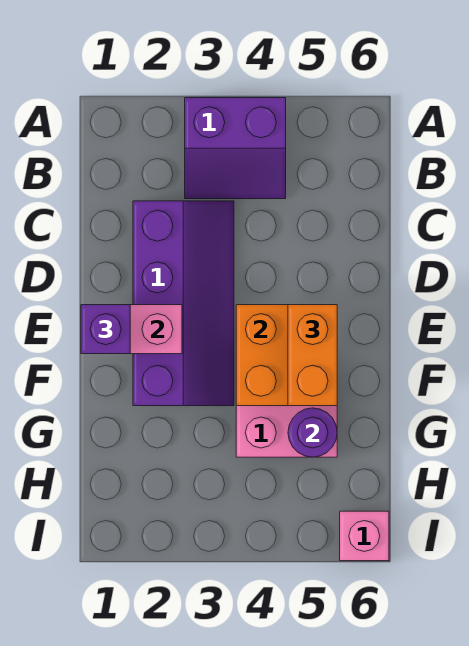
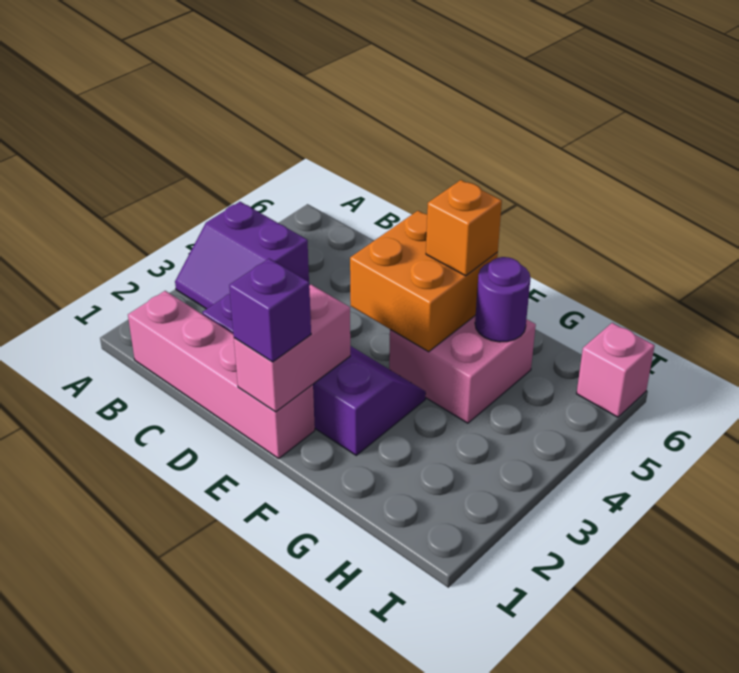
purple 2x2 slope [185,98,286,199] -> purple 2x2 slope turned to [175,202,309,309]
none -> pink 1x4 brick [128,291,315,459]
orange 1x2 brick [288,305,337,406] -> orange 1x1 brick [426,180,502,276]

